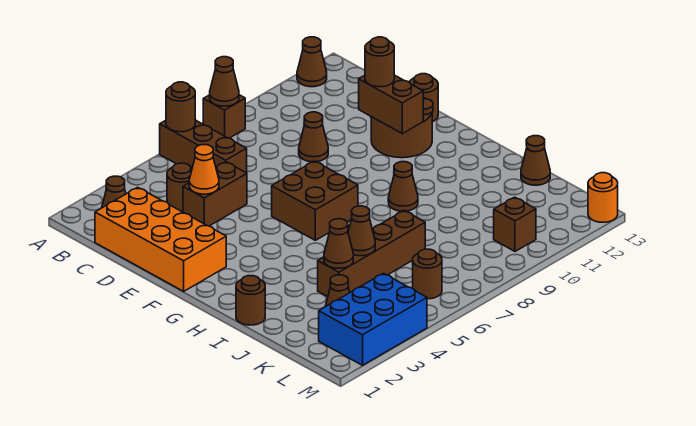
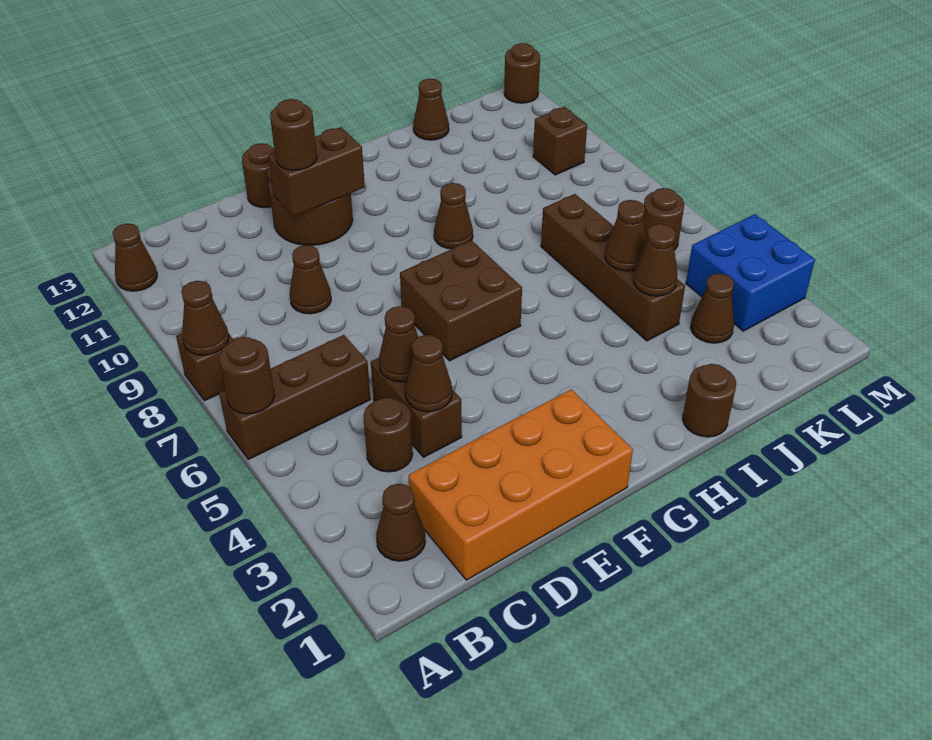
orange 1x1 cone [189,145,219,194] -> brown 1x1 cone [405,335,452,412]
none -> brown 1x1 cone [379,306,418,382]
blue 2x3 brick [319,273,427,365] -> blue 2x2 brick [686,214,815,331]
orange 1x1 round brick [588,173,618,222] -> brown 1x1 round brick [504,43,540,103]

